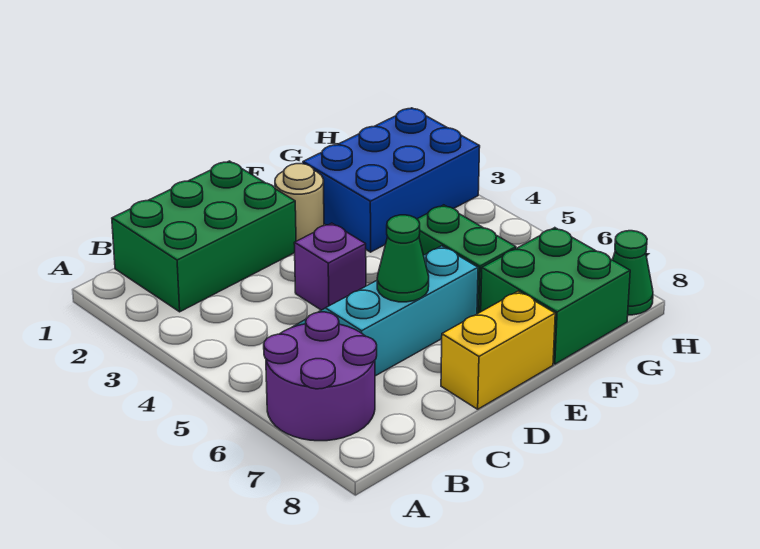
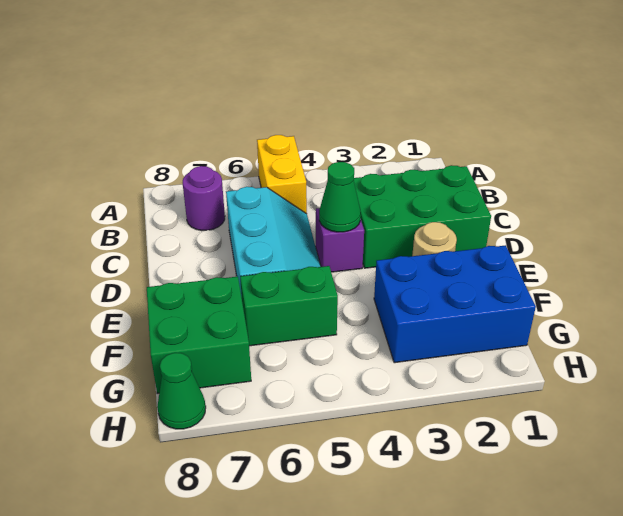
purple 2x2 round brick [264,312,377,441] -> purple 1x1 round brick [183,166,225,231]
green 2x3 brick [112,161,296,312] -> green 2x3 brick turned to [354,165,491,268]
green 1x1 cone [377,215,429,302] -> green 1x1 cone moved to [319,162,361,232]
yellow 1x2 brick [441,291,555,409] -> yellow 1x2 brick moved to [257,135,307,214]
blue 2x3 brick [303,108,480,252] -> blue 2x3 brick turned to [374,245,536,363]

